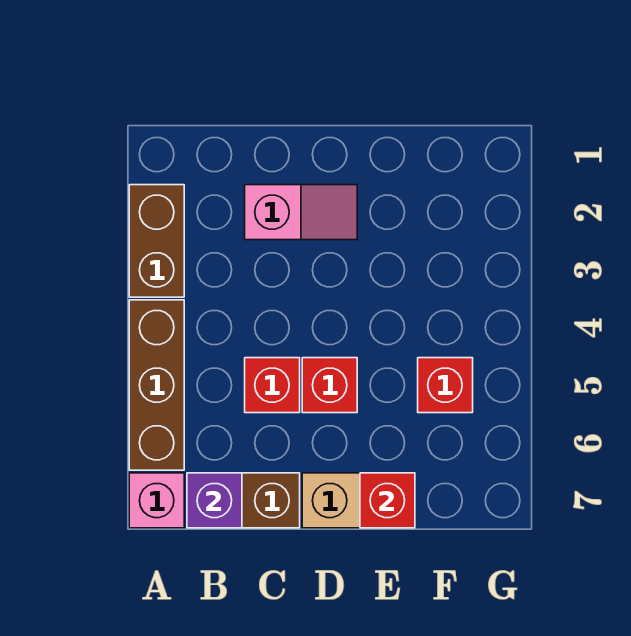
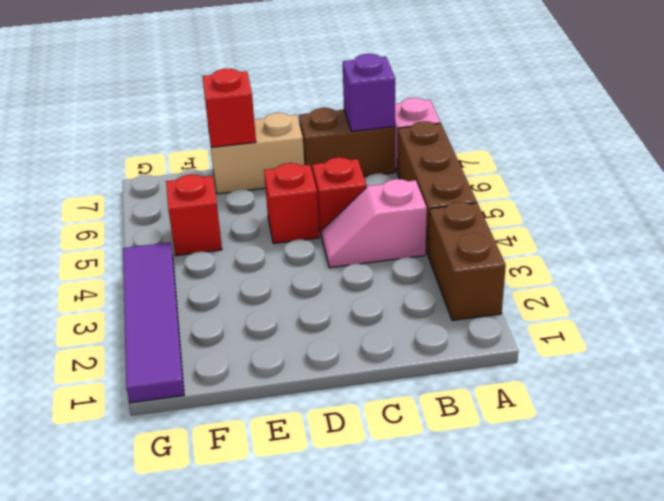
pink 1x2 slope [245,185,357,240] -> pink 1x2 slope moved to [321,179,427,268]
none -> purple 1x4 tile [123,242,184,403]

